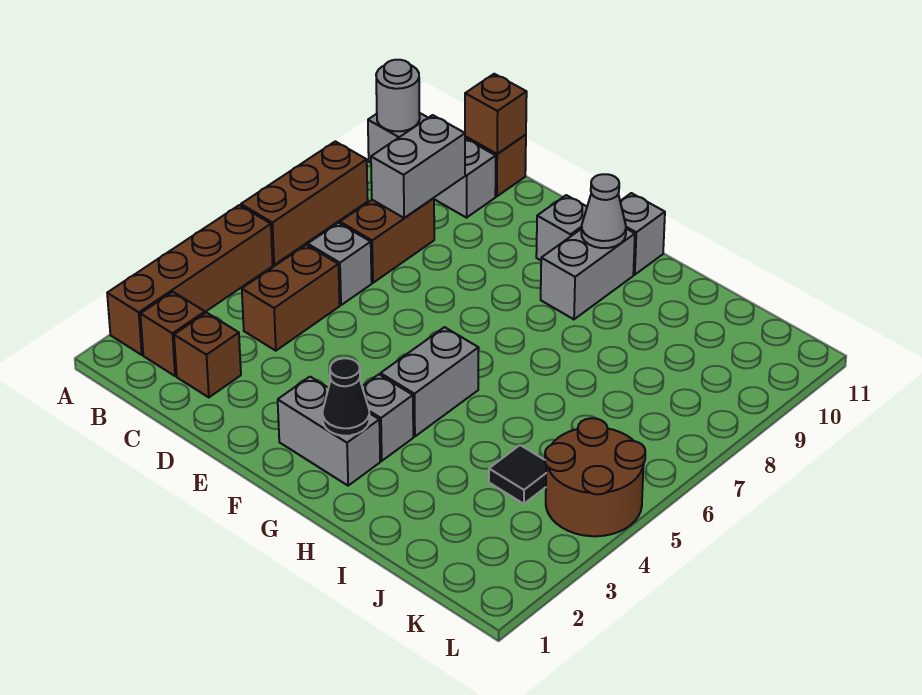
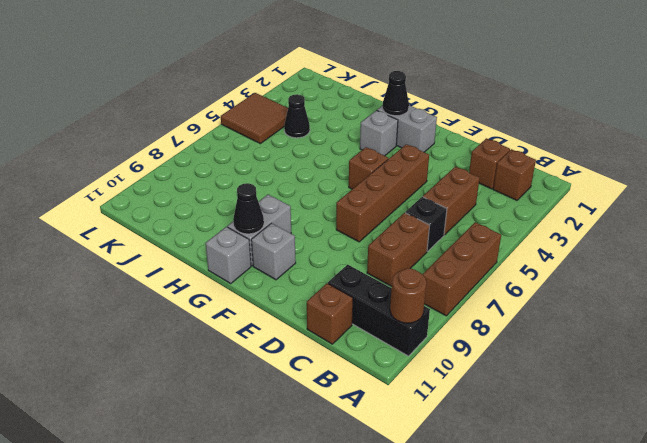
brown 1x4 brick [107,205,273,355] -> brown 1x4 brick moved to [336,144,429,242]
grey 1x3 brick [368,113,496,218] -> black 1x3 brick [328,264,430,356]
grey 1x1 round brick [376,60,420,131] -> brown 1x1 round brick [390,268,426,323]
grey 1x1 brick [308,223,372,305] -> black 1x1 brick [405,197,447,251]
grey 1x2 brick [371,115,465,218] -> none
brown 1x1 brick [465,74,527,154] -> brown 1x1 brick moved to [349,147,388,189]
grey 1x2 brick [380,327,479,437] -> none
grey 1x1 cone [581,174,626,248] -> black 1x1 cone [233,183,264,234]
black 1x1 tile [489,445,546,504] -> black 1x1 cone [284,94,310,138]
brown 2x2 round brick [545,418,645,536] -> brown 2x2 tile [221,93,288,144]

